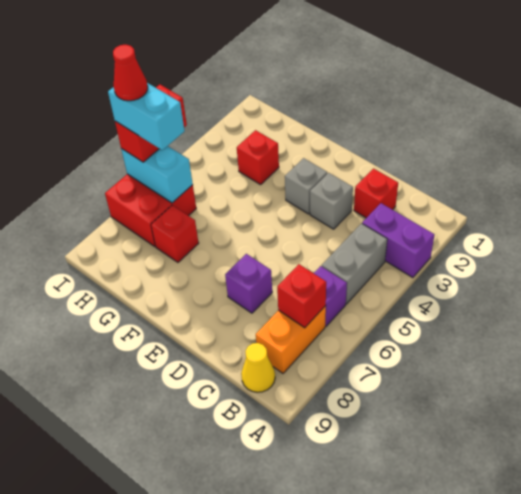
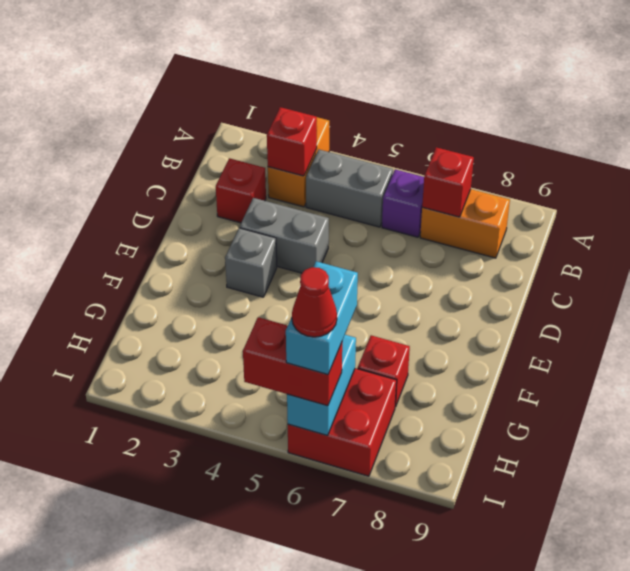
purple 1x2 brick [362,203,435,278] -> orange 1x2 brick [268,117,329,207]
yellow 1x1 cone [241,343,275,392] -> none
grey 1x1 brick [310,173,353,229] -> grey 1x2 brick [240,198,329,273]
purple 1x1 brick [225,254,272,313] -> none
red 1x1 brick [237,130,279,185] -> red 1x1 brick moved to [267,107,317,176]

